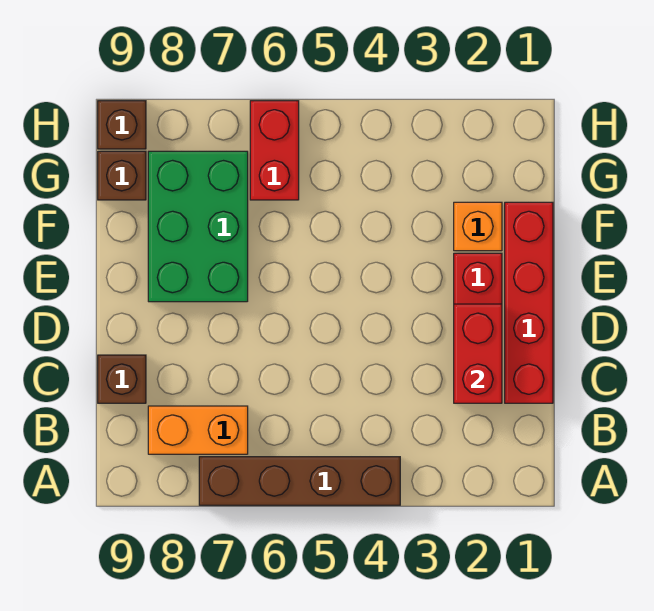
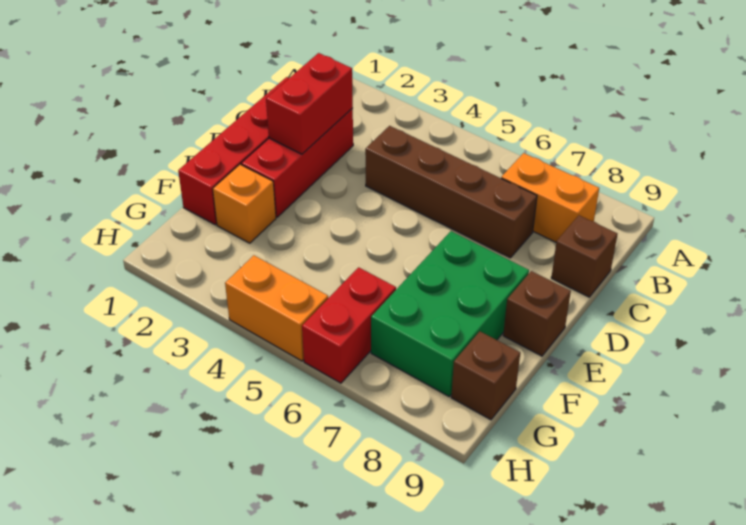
brown 1x4 brick [199,457,400,505] -> brown 1x4 brick moved to [365,126,537,258]
none -> orange 1x2 brick [225,255,328,361]
brown 1x1 brick [98,101,146,149] -> brown 1x1 brick moved to [503,271,571,356]

